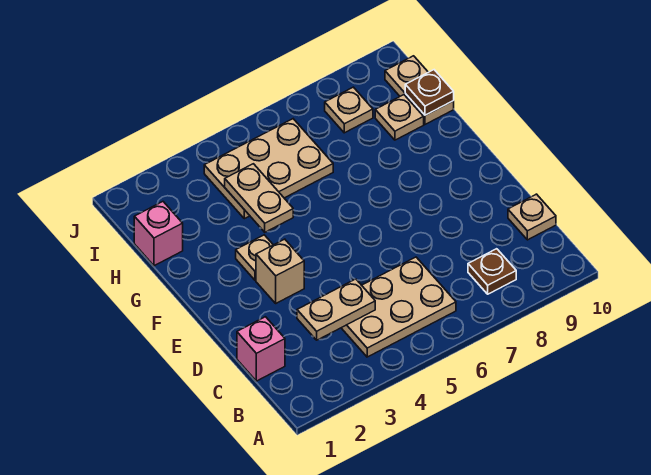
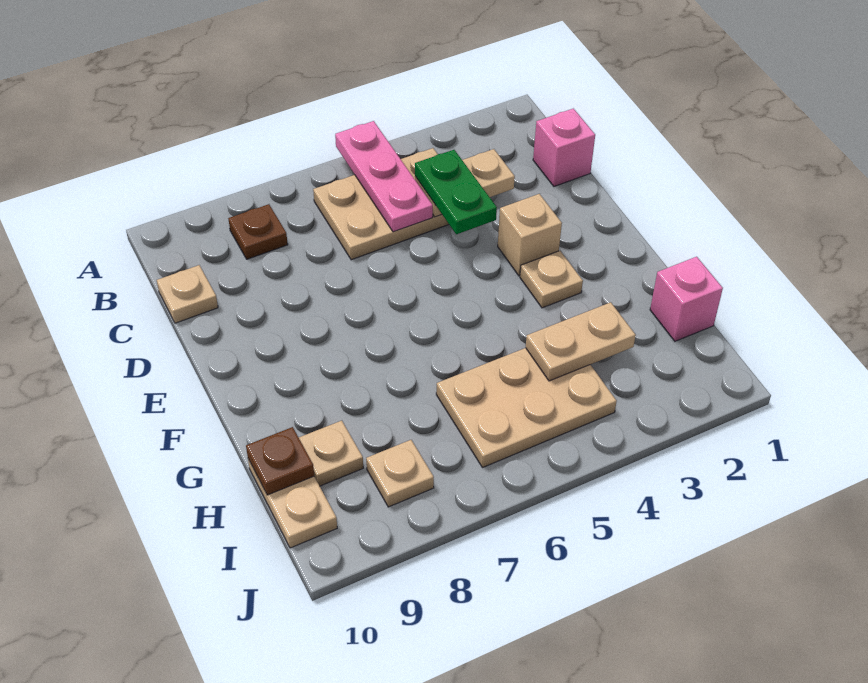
none -> pink 1x3 plate [335,121,433,232]
none -> green 1x2 plate [415,150,497,234]
tan 1x2 plate [225,164,293,232] -> tan 1x2 plate turned to [526,302,636,381]

